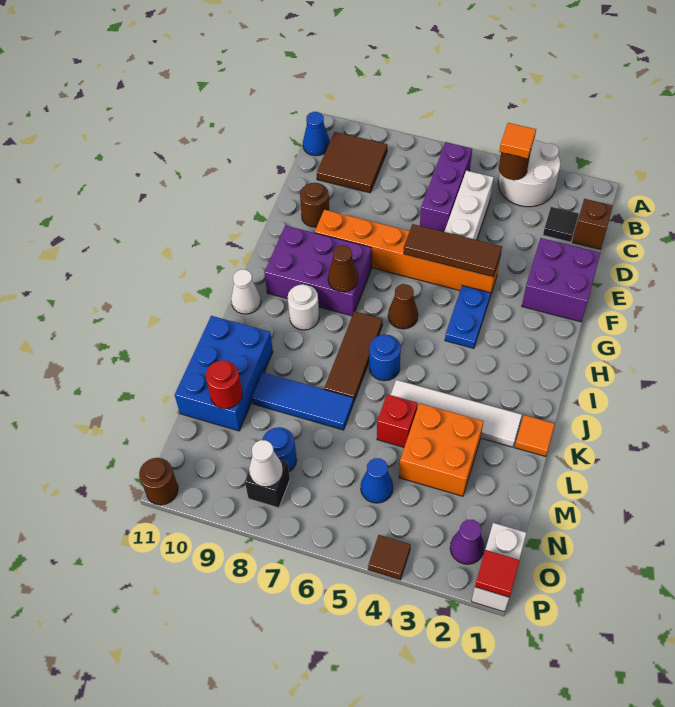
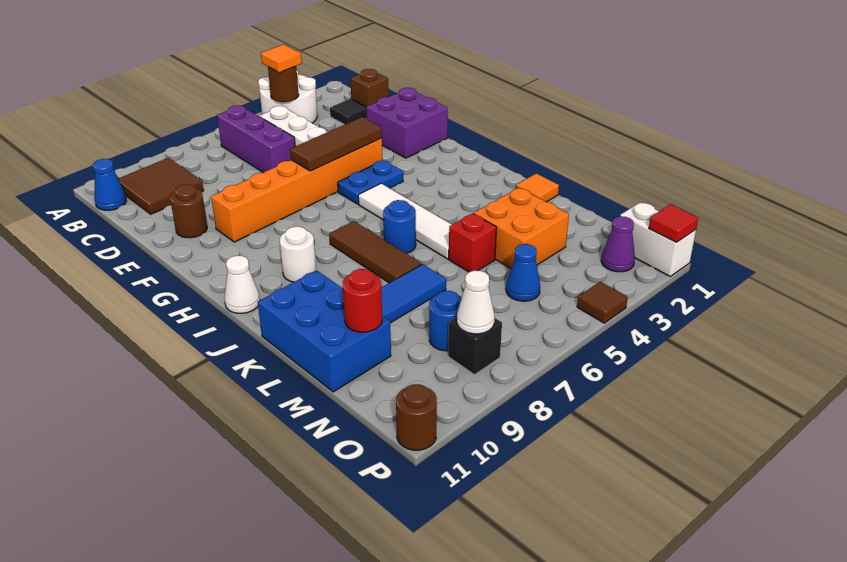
blue 1x2 plate [445,286,491,348] -> blue 1x2 plate turned to [338,160,403,204]
purple 2x3 brick [264,225,372,316] -> none
brown 1x1 cone [388,284,418,329] -> none
brown 1x1 cone [328,245,358,292] -> none
white 1x4 tile [391,380,522,447] -> white 1x4 tile turned to [358,184,452,259]

